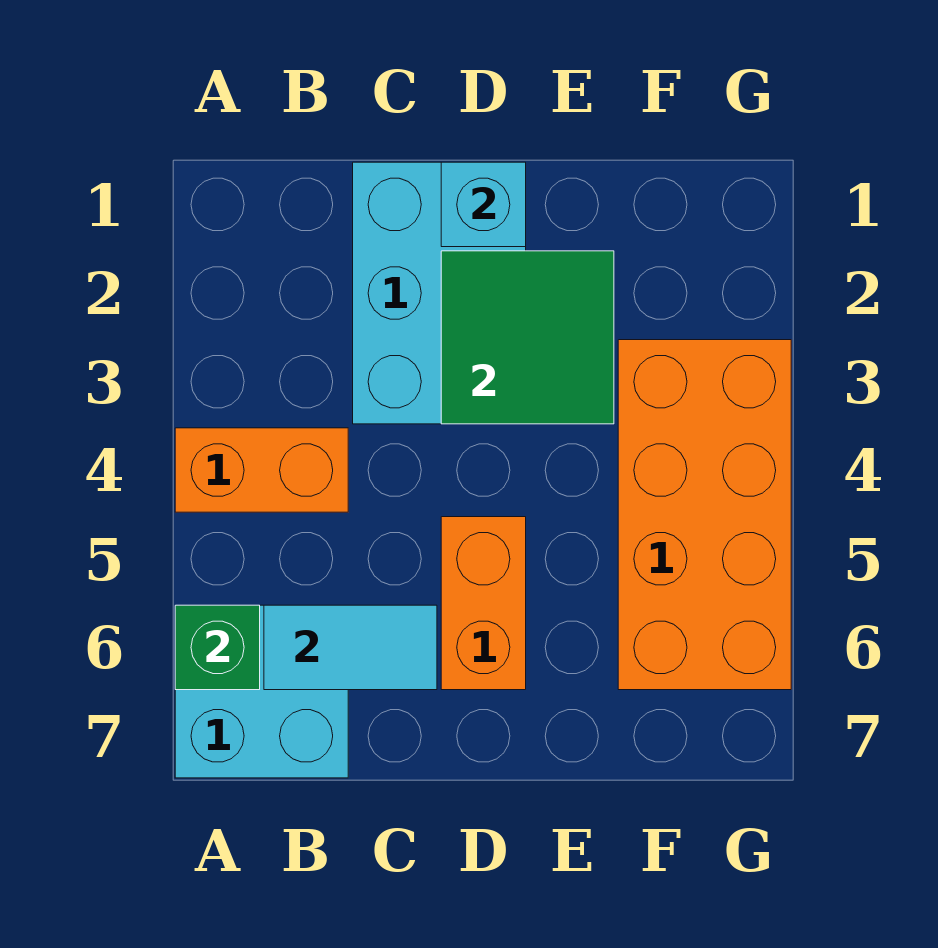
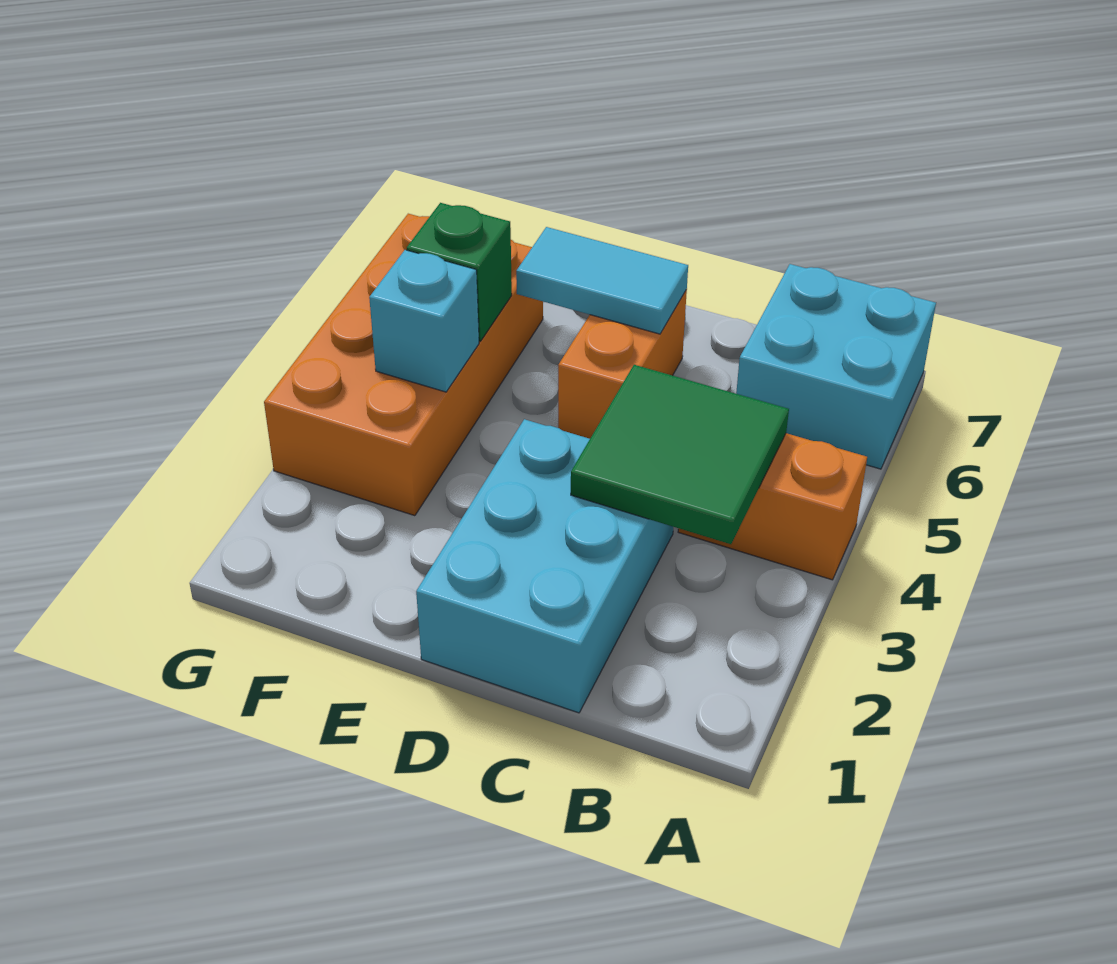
green 1x1 brick [175,605,260,690] -> green 1x1 brick moved to [407,203,512,341]
cyan 1x2 tile [264,605,437,690] -> cyan 1x2 tile moved to [516,227,688,334]
cyan 1x1 brick [441,162,526,247] -> cyan 1x1 brick moved to [369,250,479,392]
green 2x2 tile [441,251,614,424] -> green 2x2 tile moved to [571,365,789,544]

